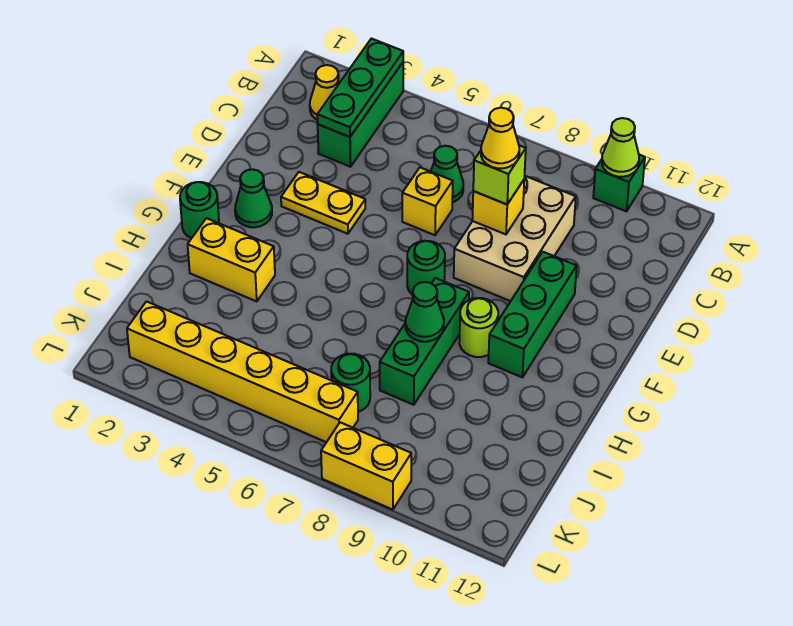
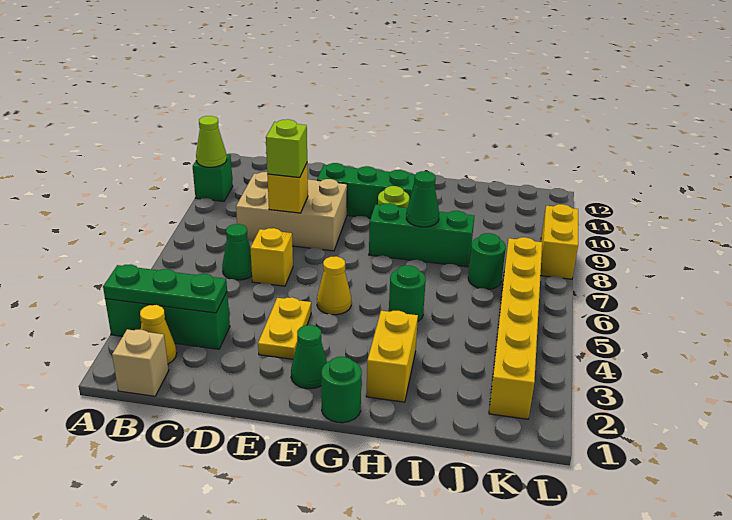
none -> tan 1x1 brick [112,329,169,396]
yellow 1x1 cone [481,108,519,168] -> yellow 1x1 cone moved to [317,256,351,315]
green 1x1 round brick [407,241,445,295] -> green 1x1 round brick moved to [389,265,426,321]

